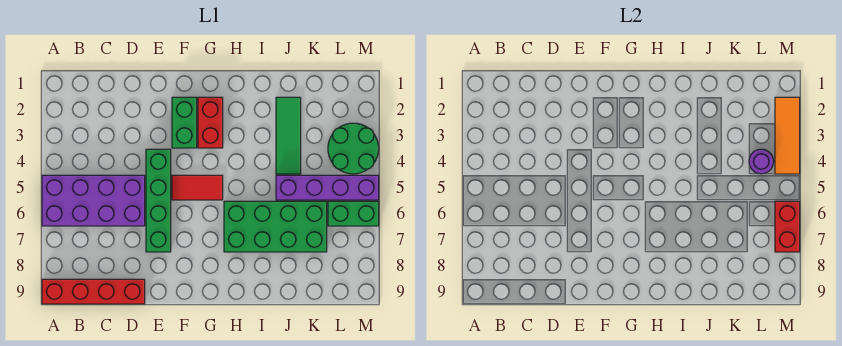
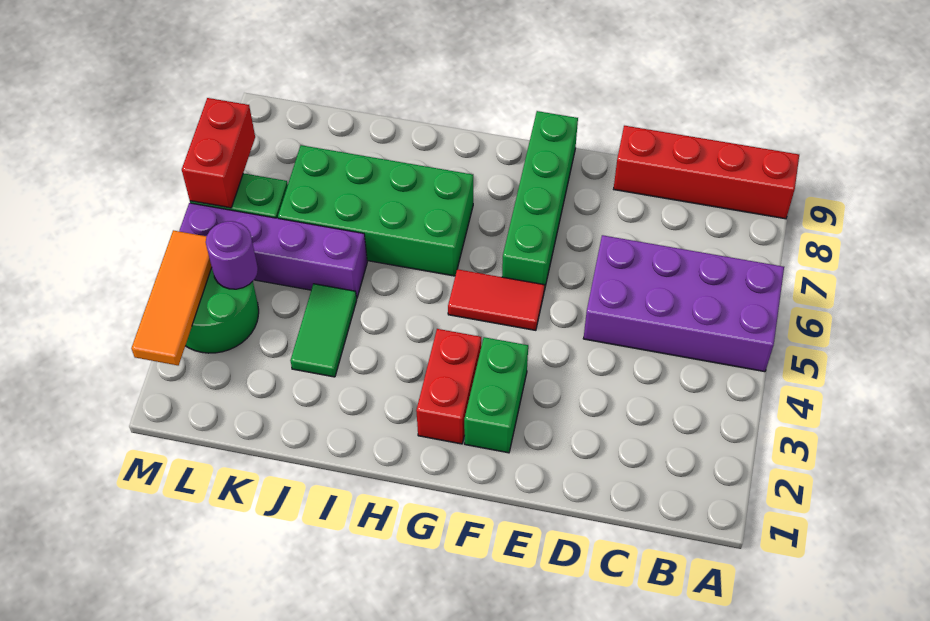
green 1x4 brick [146,149,171,252] -> green 1x4 brick moved to [502,111,578,291]
green 1x3 tile [276,97,301,174] -> green 1x2 tile [290,284,357,377]

